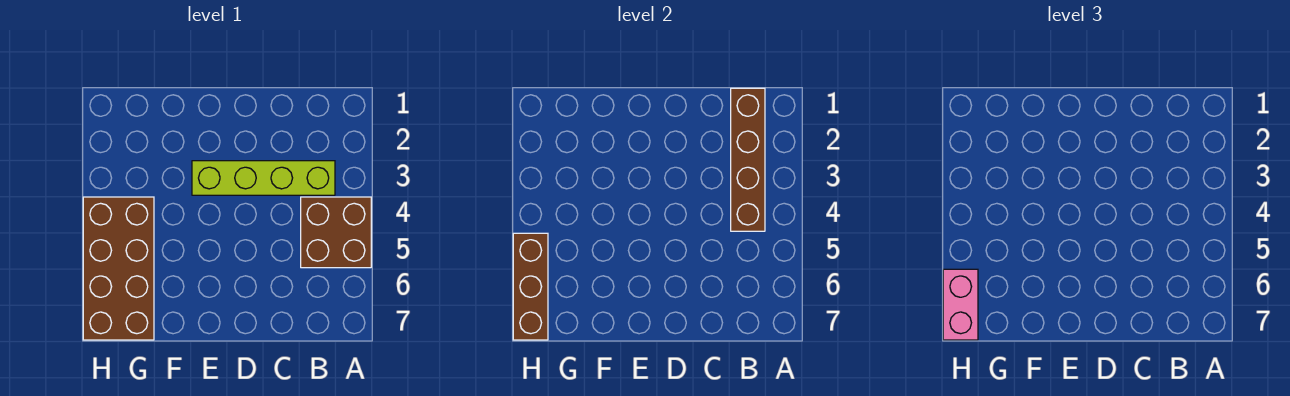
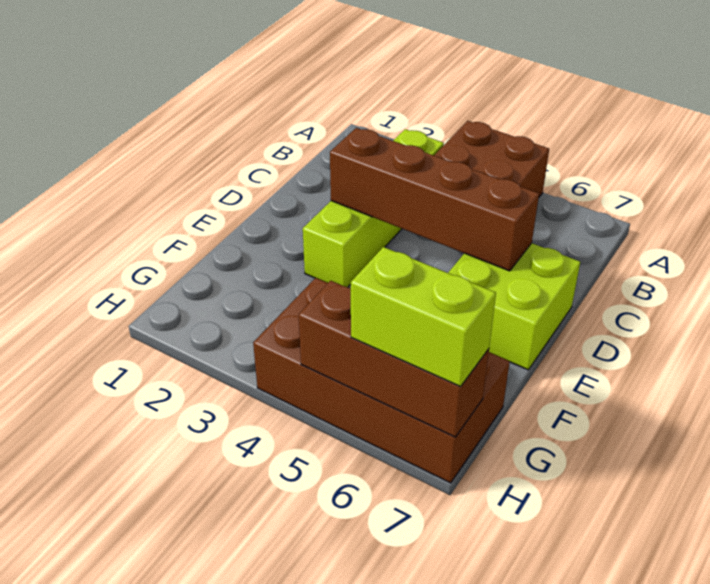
brown 1x4 brick [731,88,765,231] -> brown 1x4 brick moved to [330,128,539,271]
none -> lime 2x2 brick [448,243,580,370]
pink 1x2 brick [943,269,978,340] -> lime 1x2 brick [351,247,496,387]

